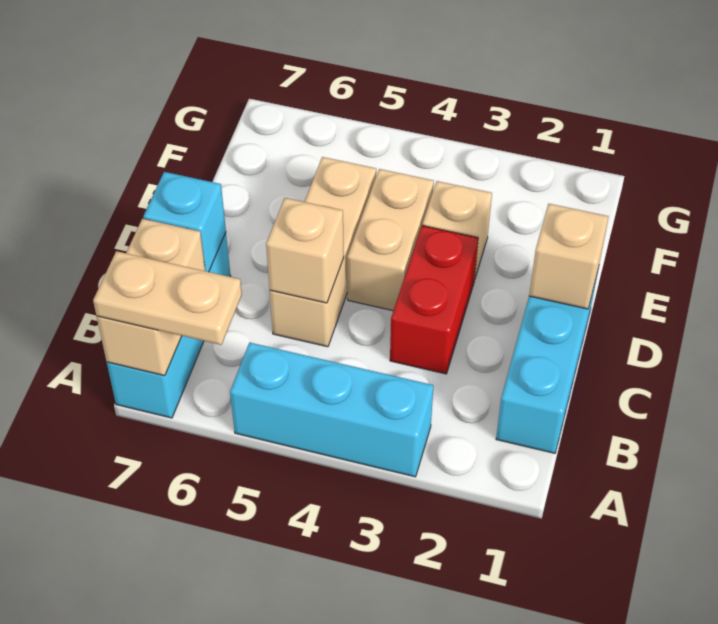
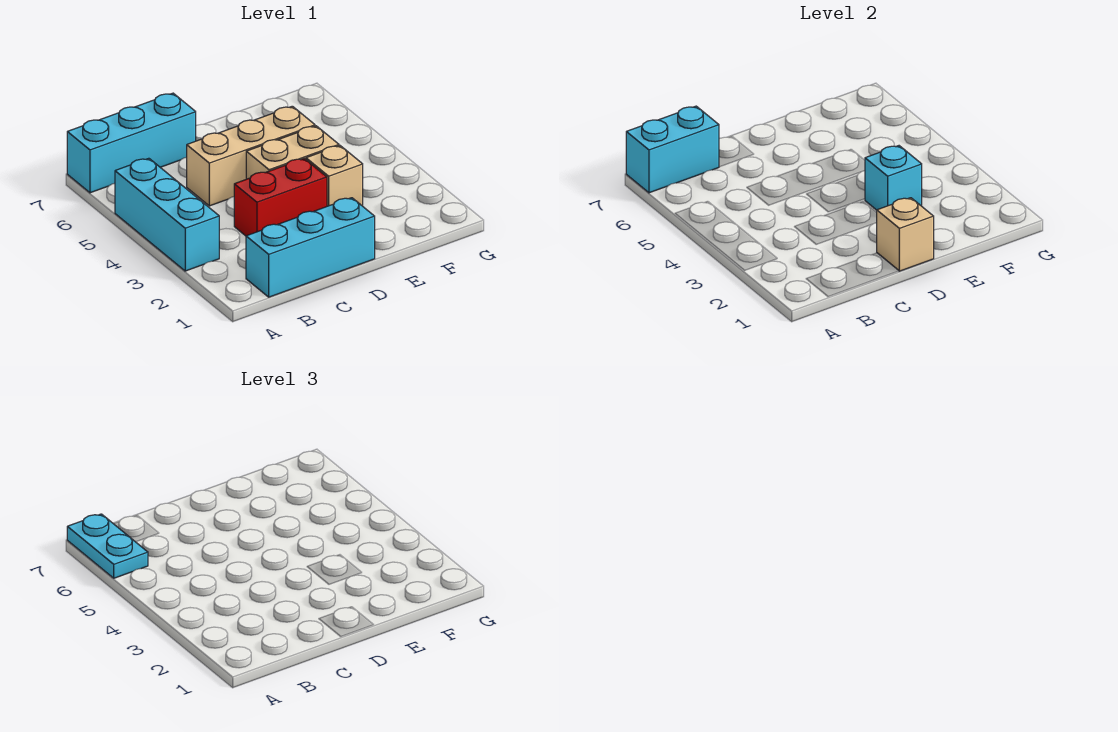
tan 1x2 plate [93,251,242,345] -> cyan 1x2 plate [67,514,148,578]
tan 1x2 brick [97,219,205,376] -> cyan 1x2 brick [626,106,719,193]
tan 1x1 brick [266,198,344,303] -> none
cyan 1x1 brick [143,172,226,272] -> cyan 1x1 brick moved to [865,146,922,210]

